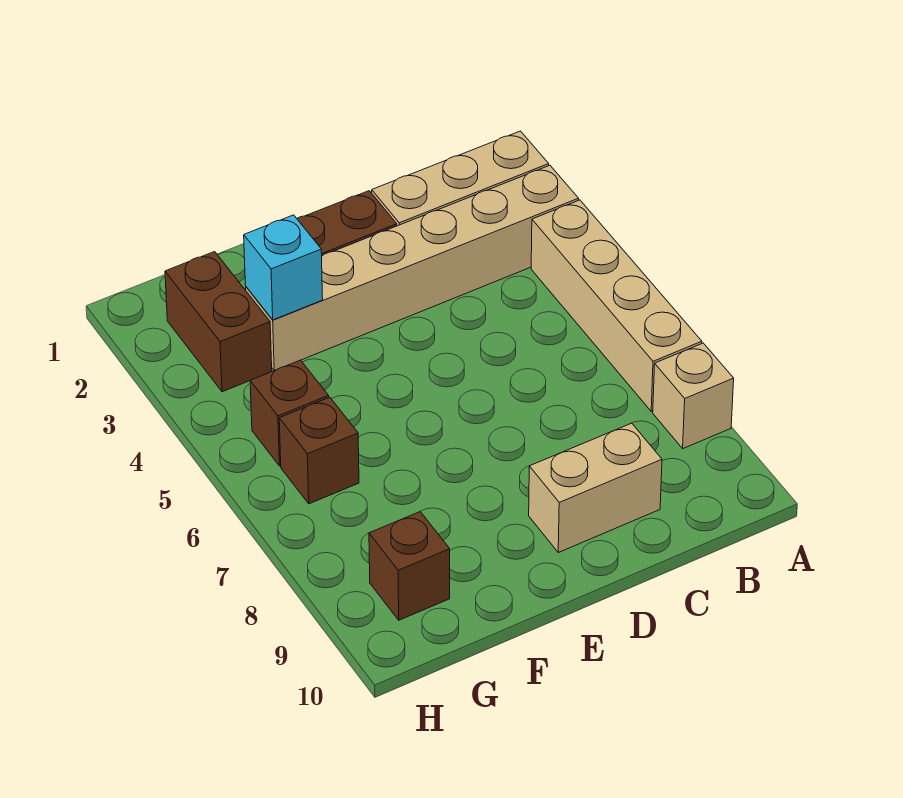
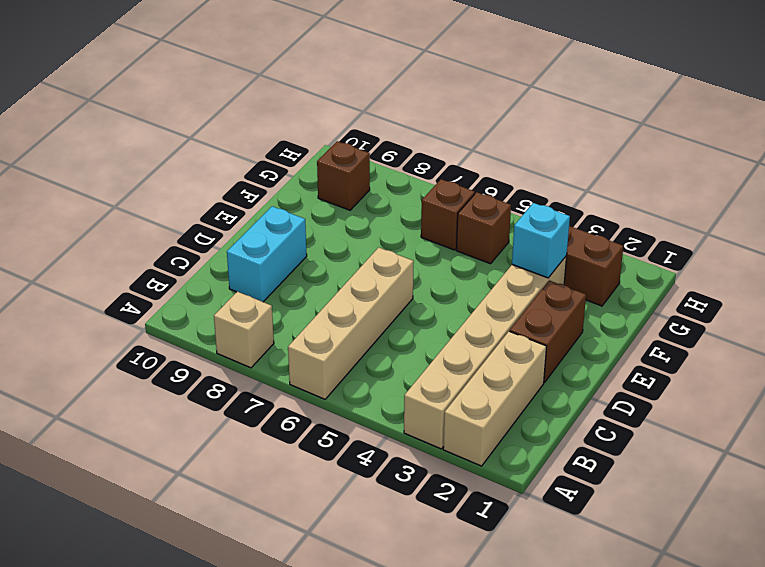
tan 1x4 brick [531,200,702,411] -> tan 1x4 brick turned to [288,247,414,399]
tan 1x2 brick [529,423,662,552] -> cyan 1x2 brick [227,206,307,302]

